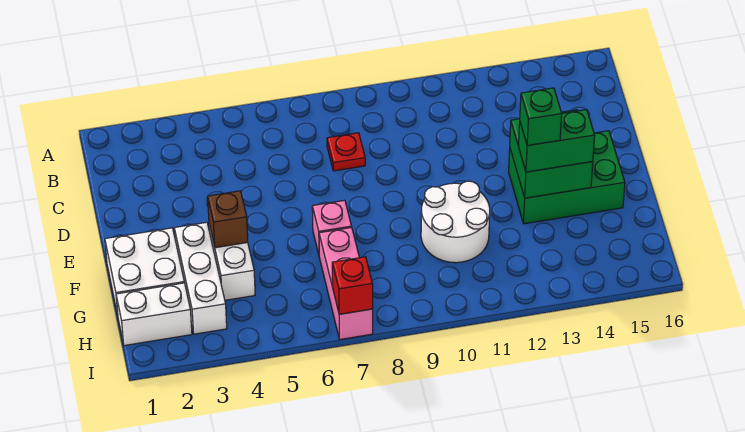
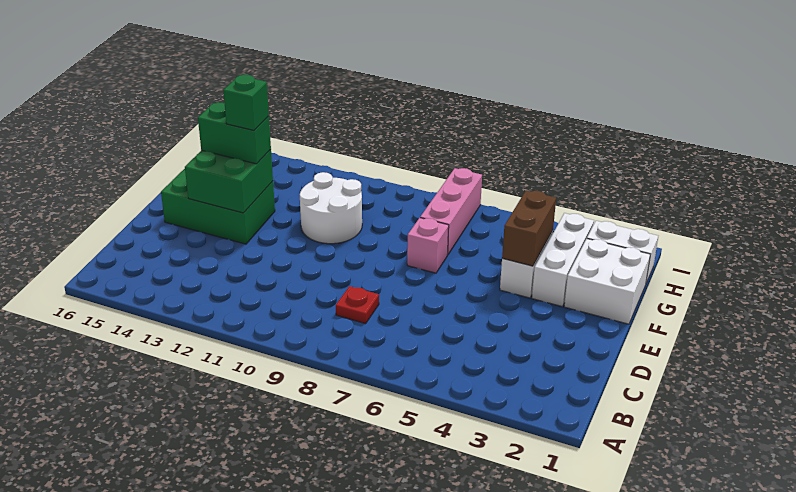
brown 1x1 brick [208,191,248,248] -> brown 1x2 brick [502,191,556,266]
red 1x1 brick [332,257,373,314] -> none

